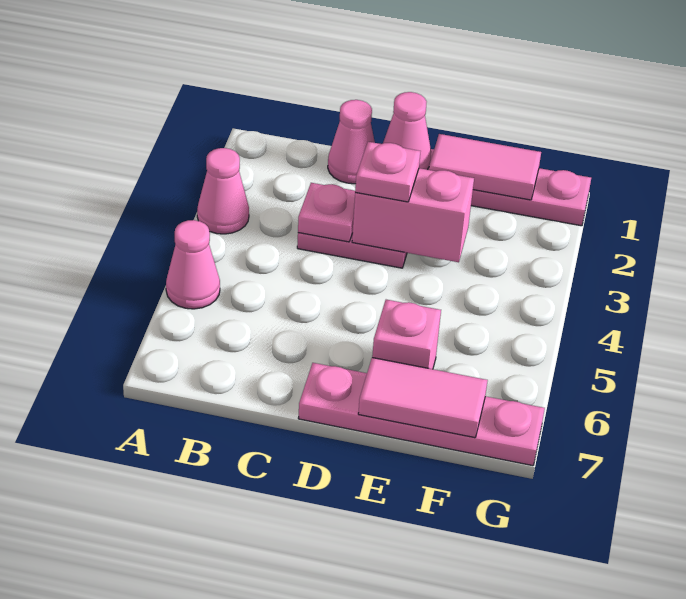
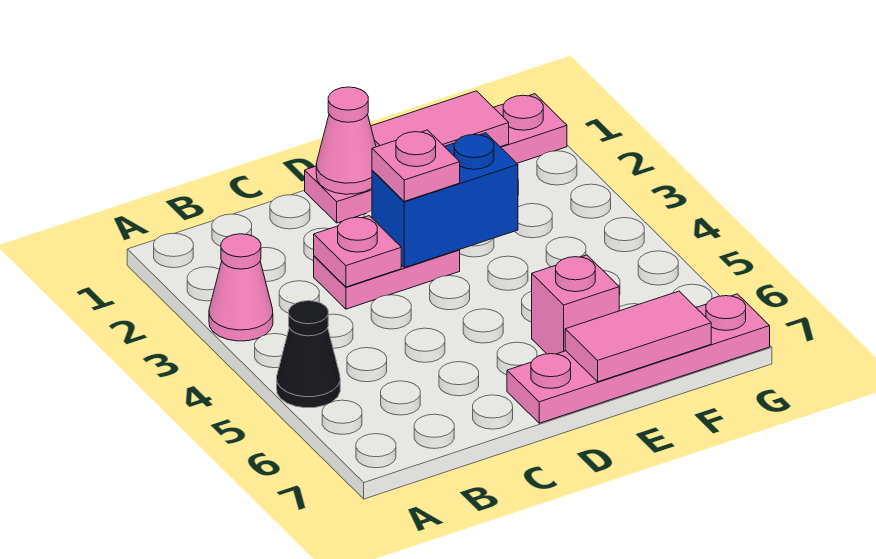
pink 1x1 cone [166,220,220,309] -> black 1x1 cone [277,301,340,408]
pink 1x1 cone [328,100,375,184] -> none
pink 1x2 brick [352,168,474,262] -> blue 1x2 brick [372,133,518,268]

